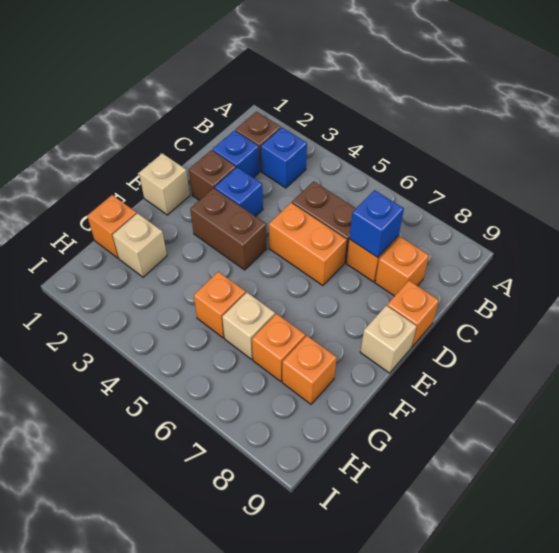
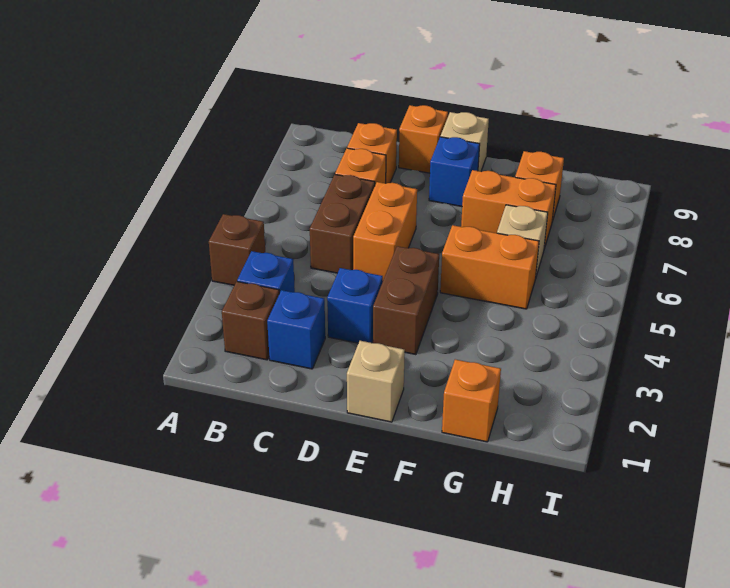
blue 1x1 brick [349,190,404,258] -> blue 1x1 brick moved to [429,137,480,207]
brown 1x1 brick [189,150,236,200] -> brown 1x1 brick moved to [209,214,265,285]
tan 1x1 brick [113,213,167,277] -> none
orange 1x1 brick [194,272,246,338] -> orange 1x2 brick [440,225,539,309]
orange 1x1 brick [252,314,305,382] -> orange 1x2 brick [461,170,556,249]

